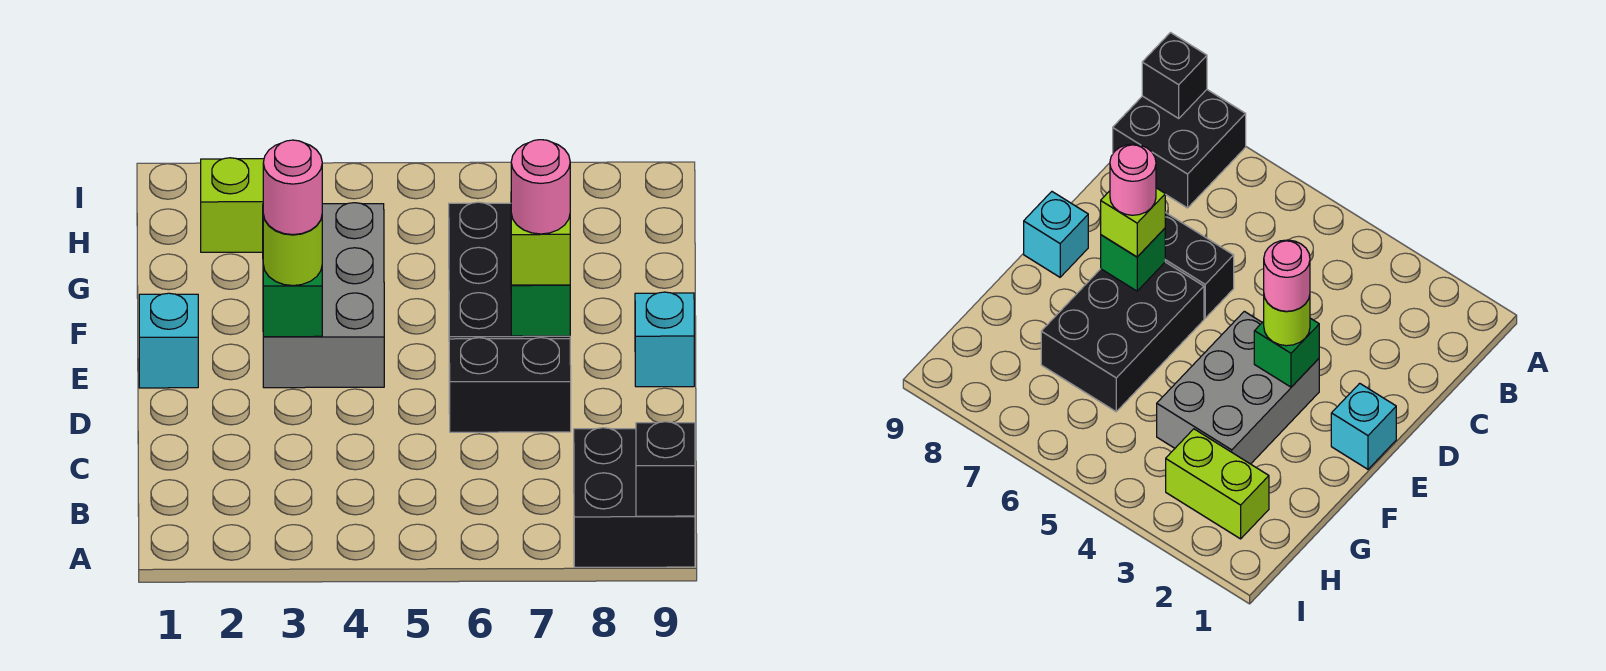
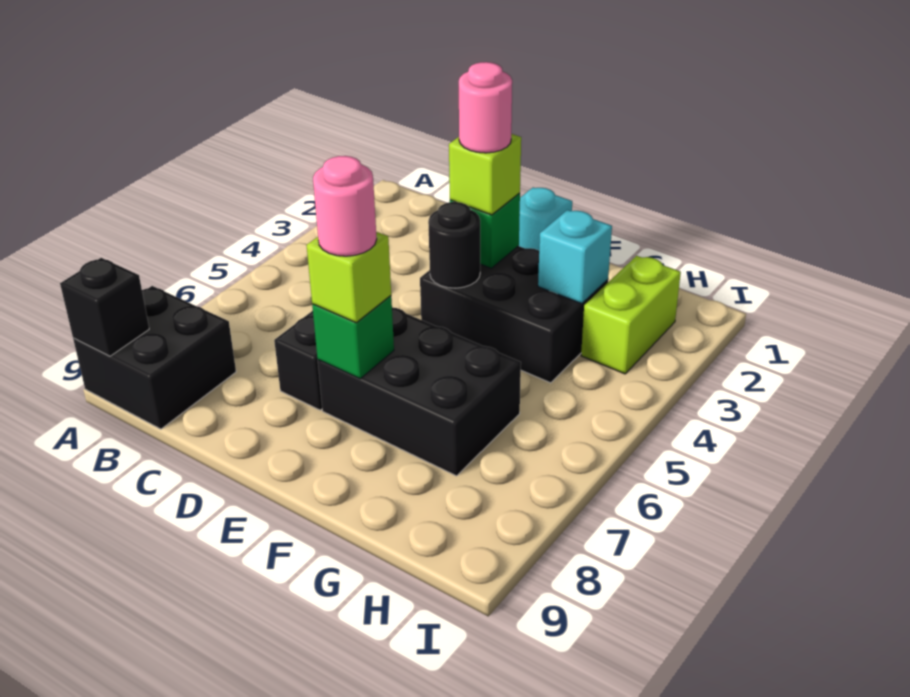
grey 2x3 brick [263,203,384,388] -> black 2x3 brick [420,246,608,383]
lime 1x1 round brick [263,215,322,286] -> lime 1x1 brick [449,134,521,215]
none -> black 1x1 round brick [428,202,480,288]
cyan 1x1 brick [635,292,694,387] -> cyan 1x1 brick moved to [538,210,612,304]

